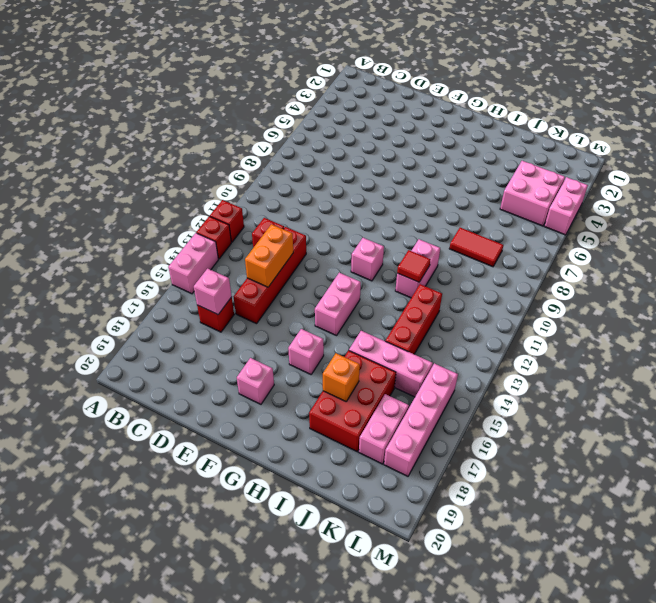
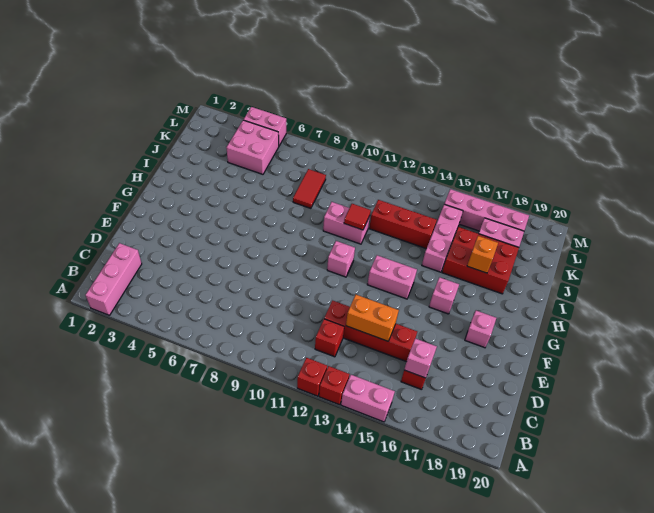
none -> pink 1x3 brick [86,243,142,315]

